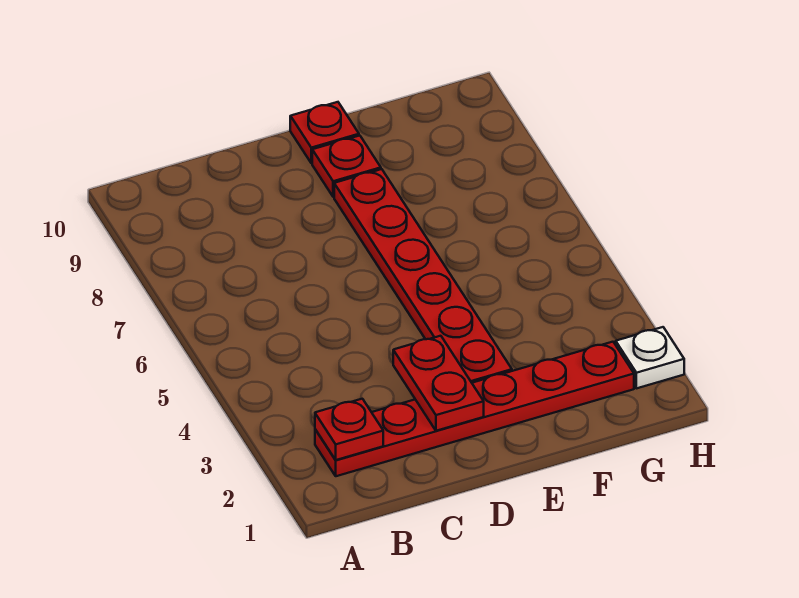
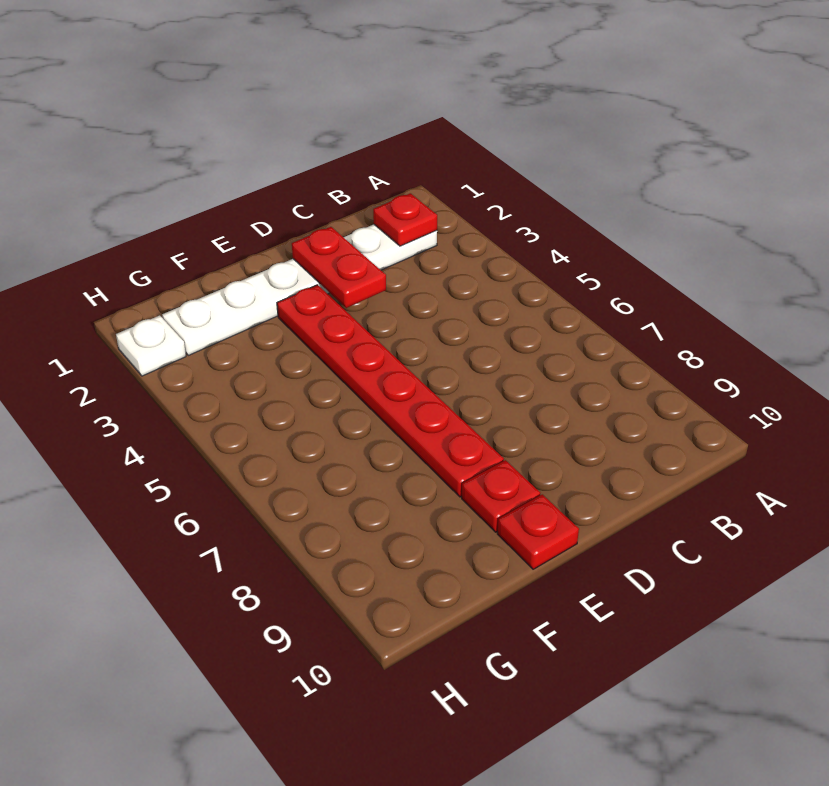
red 1x6 plate [315,342,634,476] -> white 1x6 plate [162,225,437,355]

